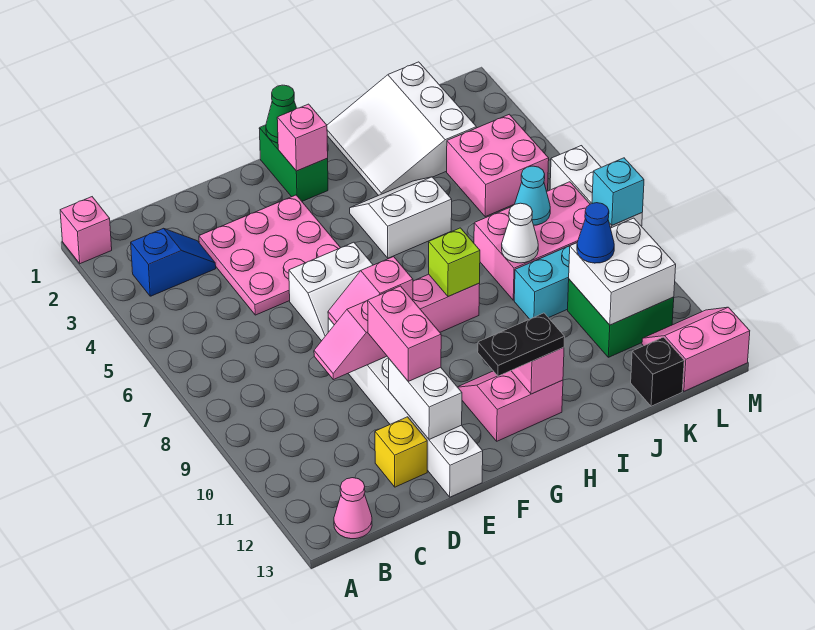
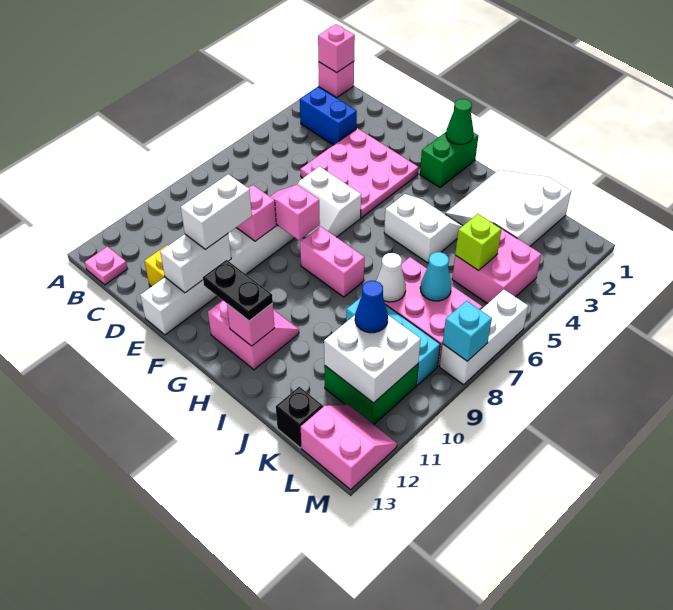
blue 1x2 slope [131,228,216,296] -> blue 1x2 brick [300,87,357,145]
pink 1x1 cone [334,478,372,539] -> pink 1x1 plate [85,247,127,285]
pink 1x2 brick [368,286,441,381] -> white 1x2 brick [181,174,252,250]
pink 1x1 brick [277,104,328,171] -> pink 1x1 brick moved to [318,24,355,72]
lime 1x1 brick [429,228,480,297] -> lime 1x1 brick moved to [455,214,502,270]

